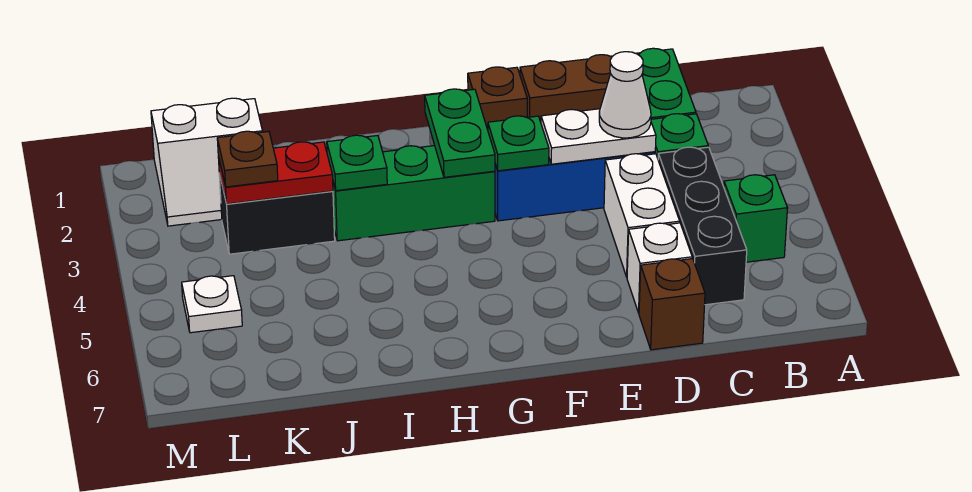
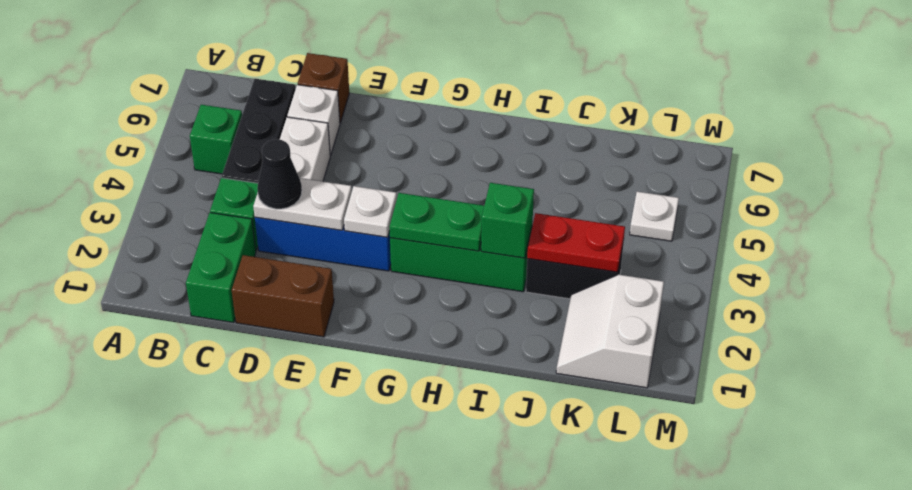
white 1x1 cone [599,52,651,138] -> black 1x1 cone [257,139,302,209]
brown 1x1 brick [468,67,527,130] -> none
green 1x1 plate [488,116,549,171] -> white 1x1 plate [344,186,397,237]
green 1x2 plate [425,89,495,177] -> green 1x2 plate turned to [389,193,484,251]
green 1x1 plate [327,135,387,191] -> green 1x1 brick [481,183,534,258]
white 2x2 slope [151,98,263,226] -> white 2x2 slope turned to [556,275,664,388]
brown 1x1 plate [217,131,278,187] -> none

